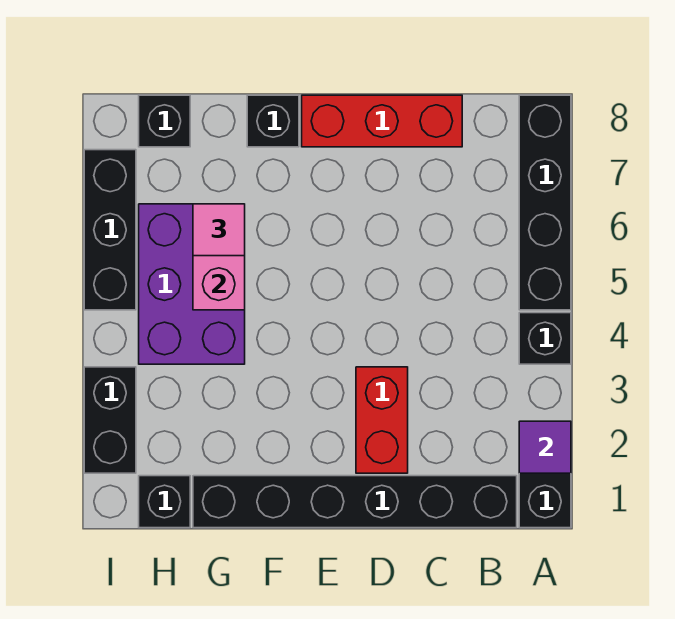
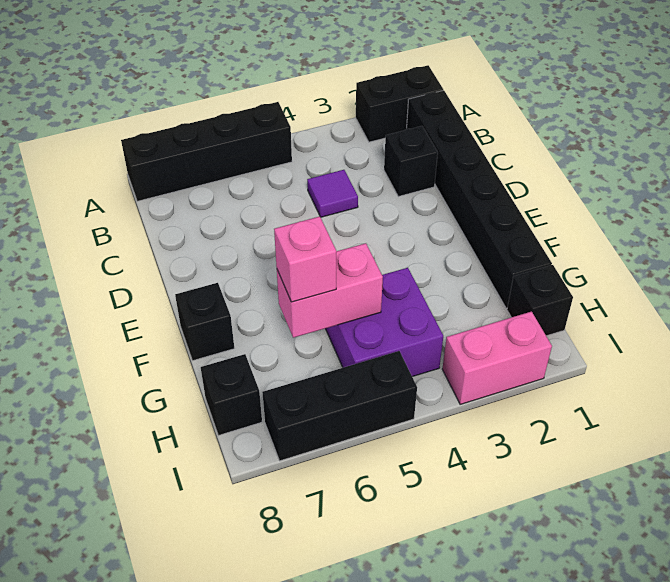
purple 1x1 tile [519,421,571,473] -> purple 1x1 tile moved to [307,170,358,217]
black 1x1 brick [519,313,571,364] -> black 1x1 brick moved to [384,126,438,197]
red 1x3 brick [302,95,462,147] -> none
red 1x2 brick [356,367,408,473] -> none
purple 2x3 brick [139,204,245,364] -> purple 2x2 brick [326,268,443,377]
pink 1x1 tile [193,204,245,256] -> pink 1x1 brick [274,216,336,302]
black 1x2 brick [84,367,136,473] -> pink 1x2 brick [442,312,552,404]

